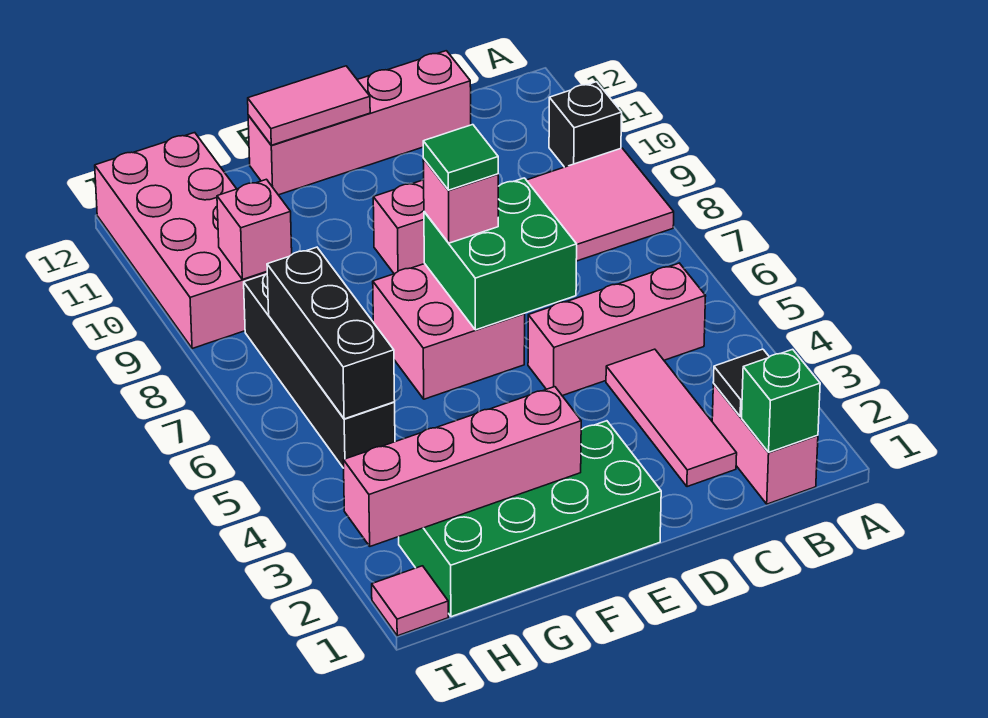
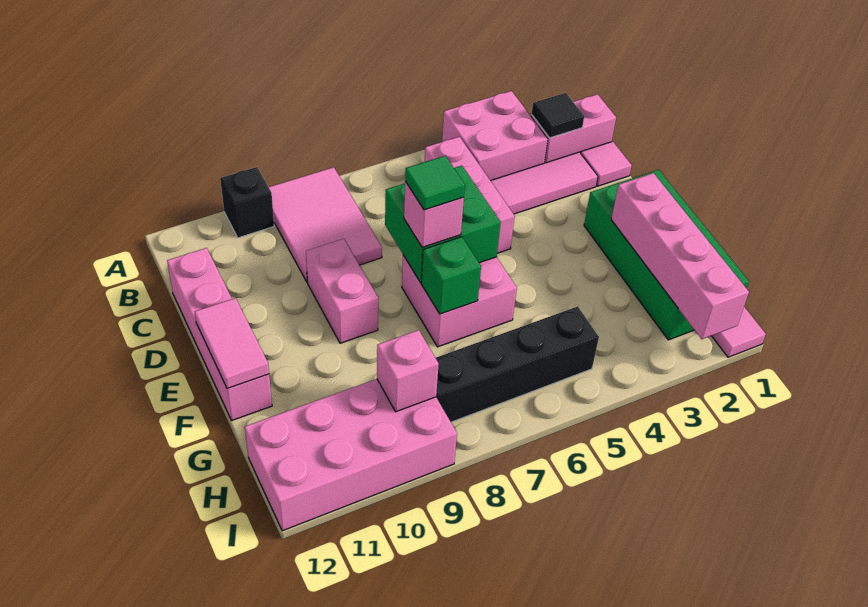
none -> pink 2x2 brick [442,91,548,181]
green 1x1 brick [742,349,820,452] -> green 1x1 brick moved to [421,237,481,314]
none -> pink 1x1 tile [581,141,632,186]
black 1x3 brick [267,247,395,419] -> none

